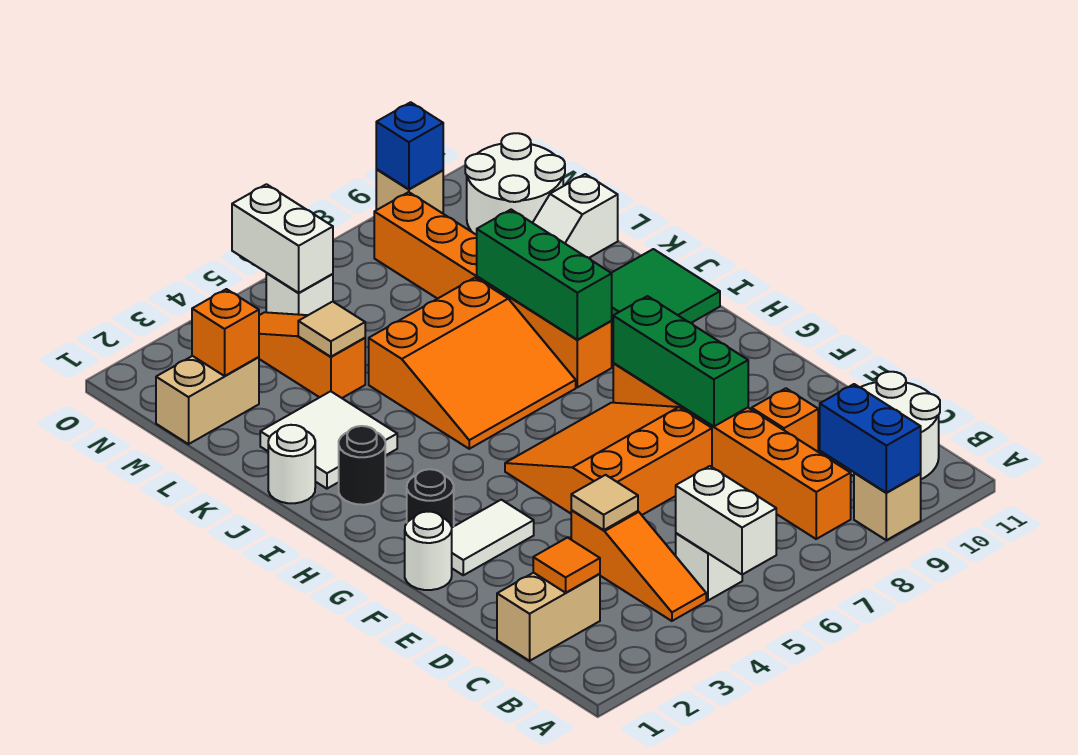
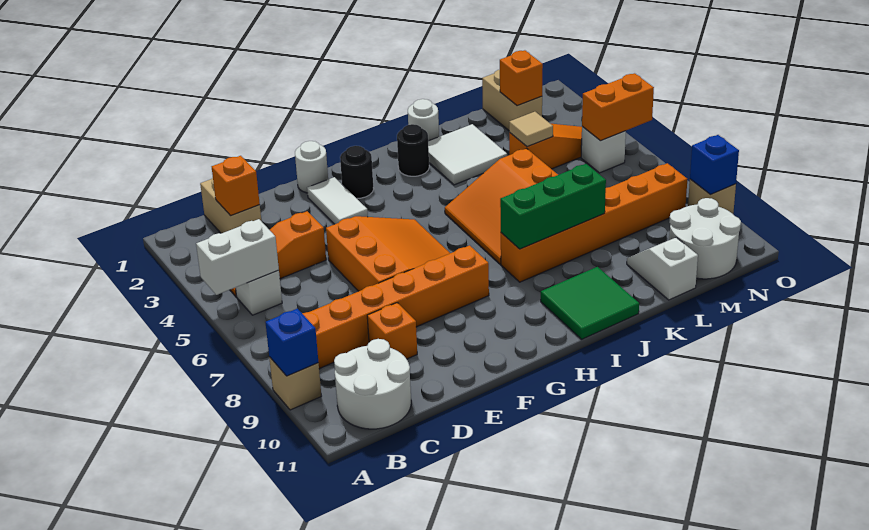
blue 1x2 brick [820,384,921,493] -> blue 1x1 brick [265,308,318,376]
orange 1x1 tile [533,538,600,593] -> orange 1x1 brick [212,156,260,216]
tan 1x1 tile [571,475,638,530] -> none
green 1x3 brick [613,296,748,426] -> none
white 1x2 brick [232,184,333,293] -> orange 1x2 brick [582,73,654,141]

